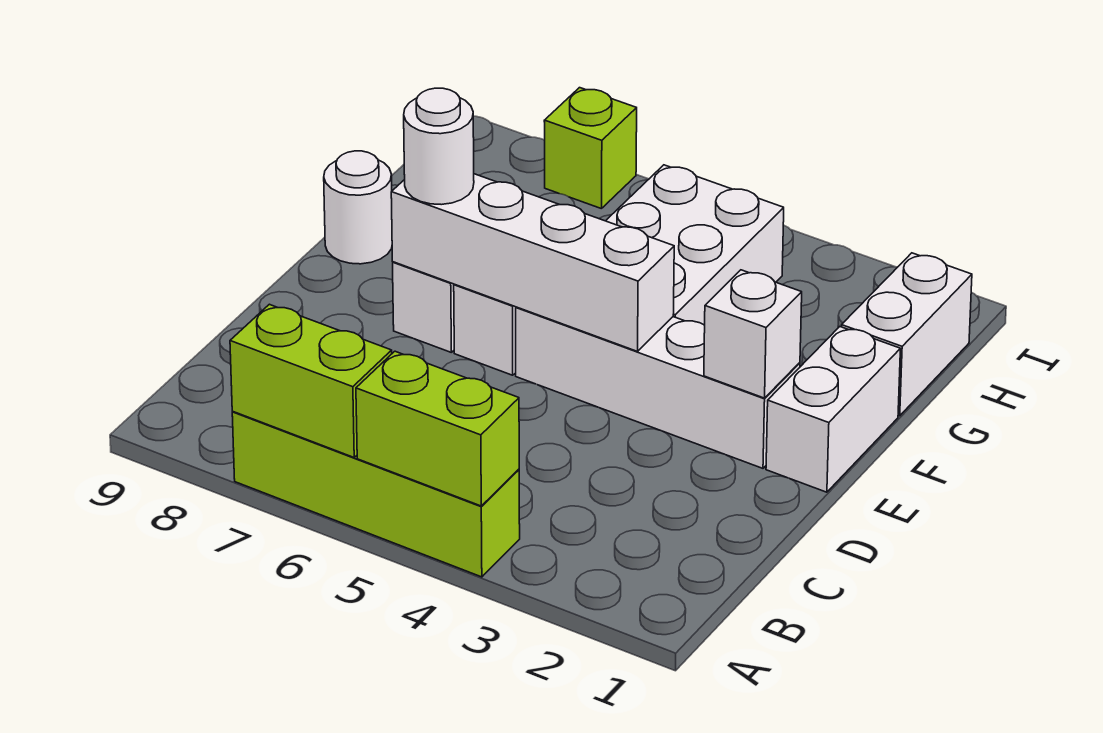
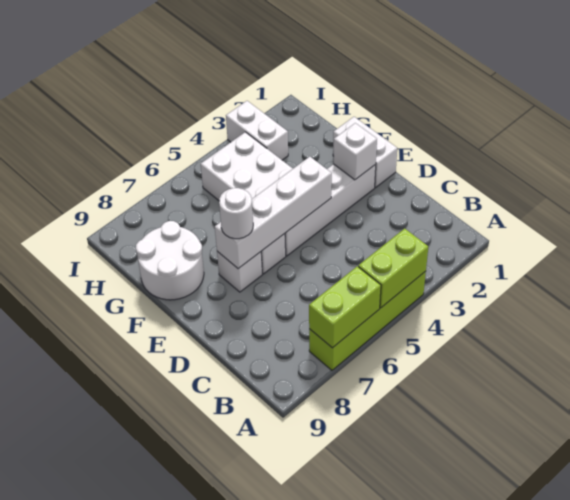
white 1x1 round brick [324,151,392,264] -> white 2x2 round brick [136,221,204,300]
white 1x2 brick [841,253,972,416] -> white 1x2 brick moved to [226,101,288,160]
lime 1x1 brick [544,88,637,209] -> none

